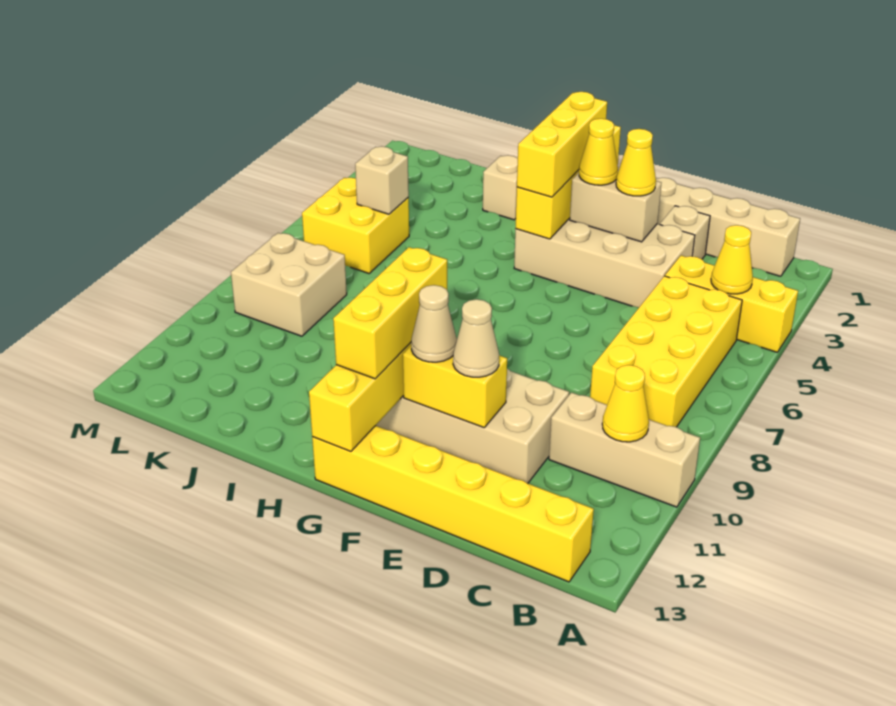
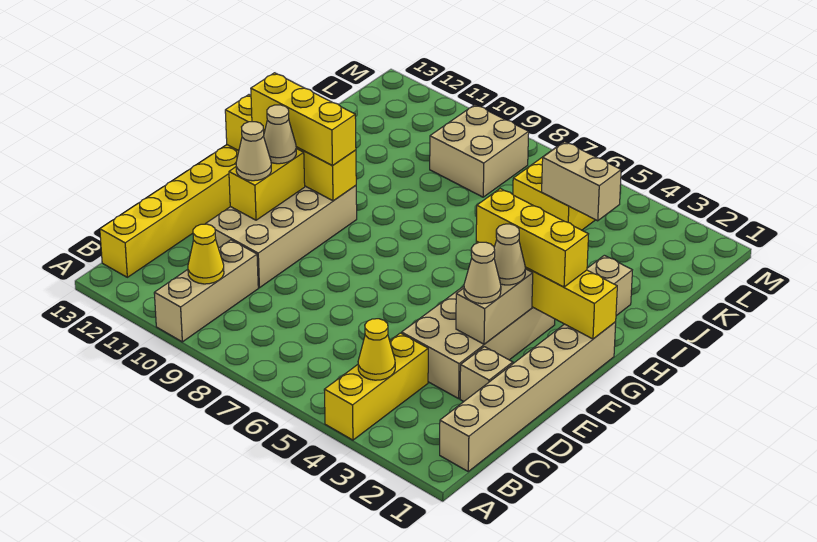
yellow 2x4 brick [590,276,742,427] -> none
yellow 1x1 cone [616,129,656,196] -> tan 1x1 cone [464,242,501,304]
yellow 1x1 cone [579,119,618,185] -> tan 1x1 cone [494,224,525,285]
tan 1x1 brick [355,146,409,214] -> tan 1x2 brick [542,142,621,221]

